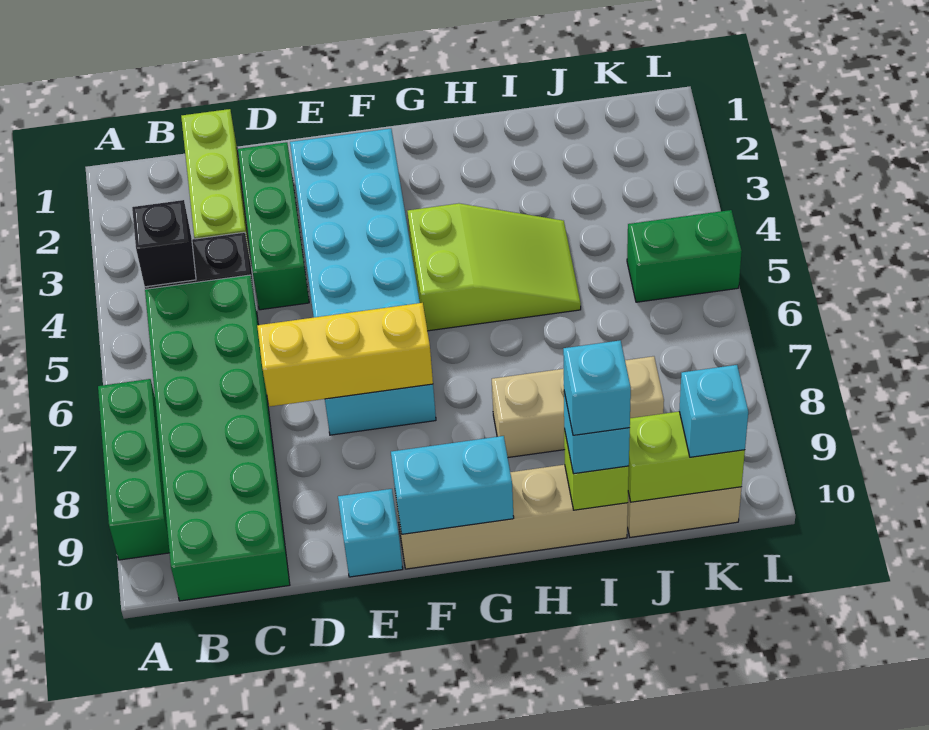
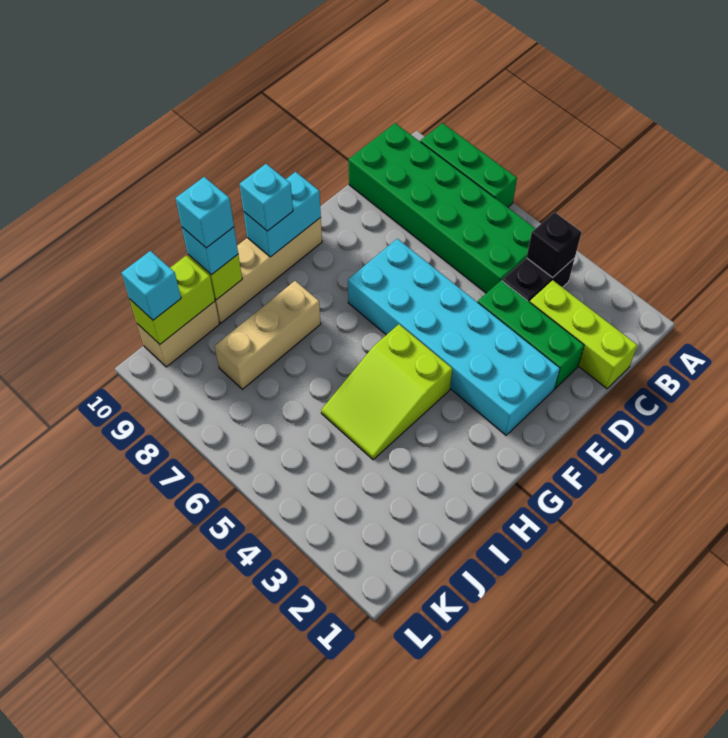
yellow 1x3 brick [257,303,433,407] -> none
cyan 1x1 brick [338,489,403,577] -> cyan 1x1 brick moved to [240,164,293,231]
green 1x2 brick [627,210,742,302] -> none

